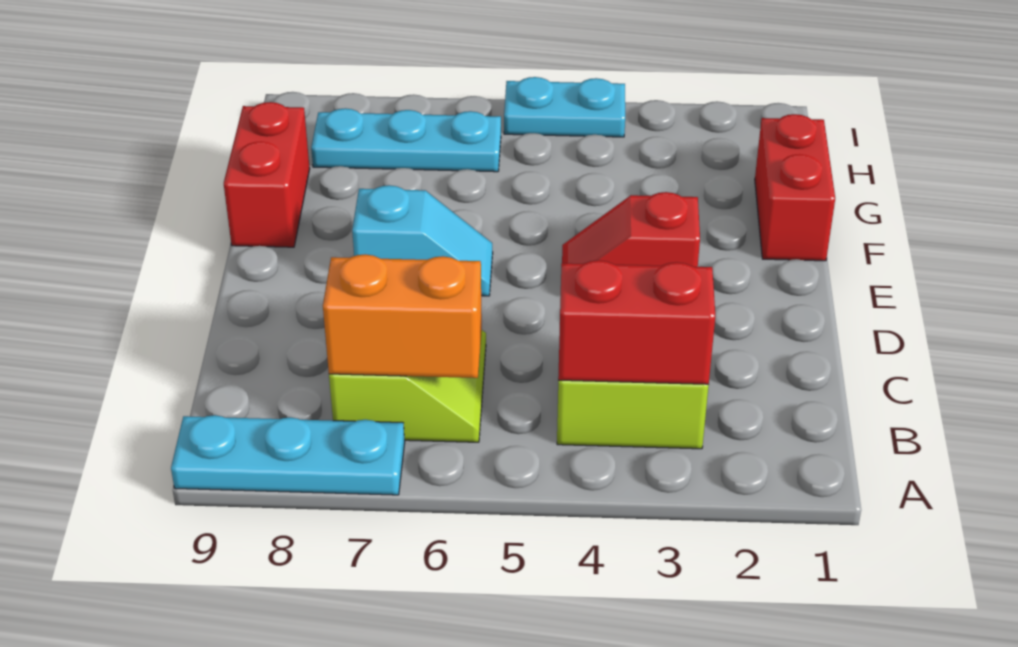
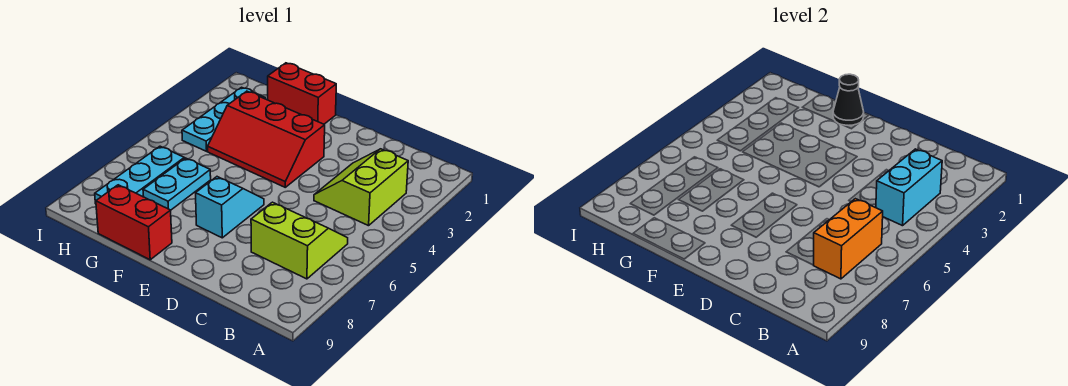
cyan 1x3 plate [171,415,405,495] -> cyan 1x3 plate moved to [182,87,265,151]
red 1x2 brick [558,260,715,384] -> cyan 1x2 brick [876,149,942,226]
red 1x2 slope [562,192,700,267] -> red 2x3 slope [208,91,325,187]
none -> black 1x1 cone [833,74,864,125]
cyan 1x2 plate [504,77,625,137] -> cyan 1x2 plate moved to [143,158,211,210]

